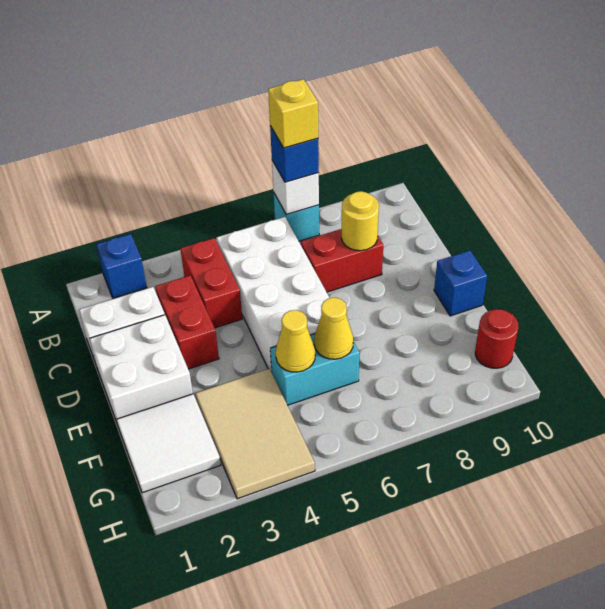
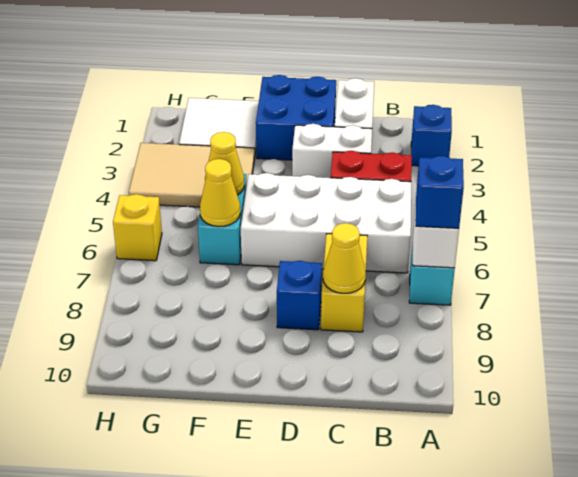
yellow 1x1 brick [268,79,318,148] -> yellow 1x1 brick moved to [113,194,162,261]
red 1x2 brick [155,275,219,369] -> white 1x2 brick [292,124,372,178]
red 1x2 brick [301,229,383,292] -> yellow 1x2 brick [321,234,367,332]
yellow 1x1 round brick [341,191,379,251] -> yellow 1x1 cone [323,223,366,293]
white 2x2 brick [89,315,193,422] -> blue 2x2 brick [256,75,336,160]
blue 1x1 brick [434,250,487,316] -> blue 1x1 brick moved to [277,261,322,330]
red 1x1 round brick [475,309,518,368] -> none

